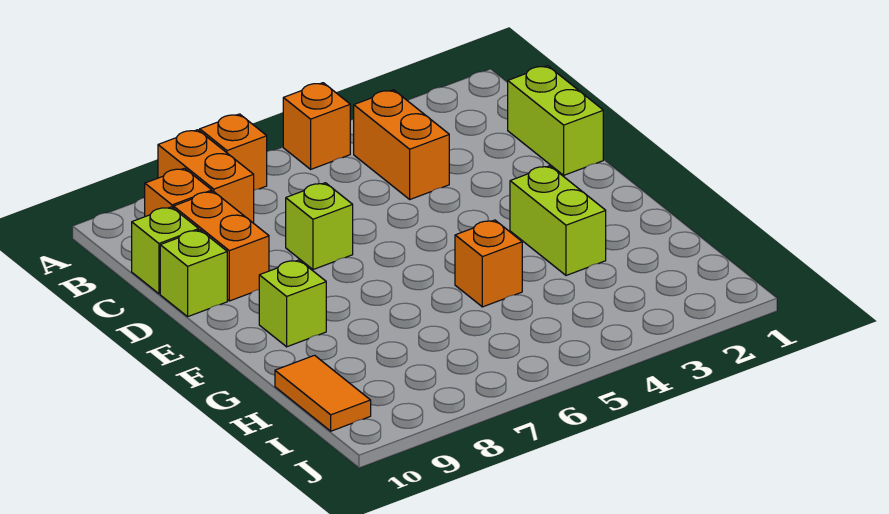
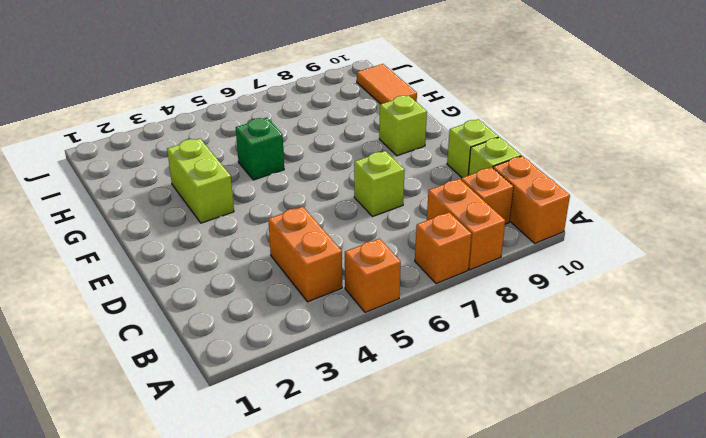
lime 1x2 brick [508,66,603,175] -> none
orange 1x2 brick [173,191,269,301] -> orange 1x2 brick moved to [493,156,570,243]
orange 1x1 brick [455,220,522,307] -> green 1x1 brick [236,118,284,180]

